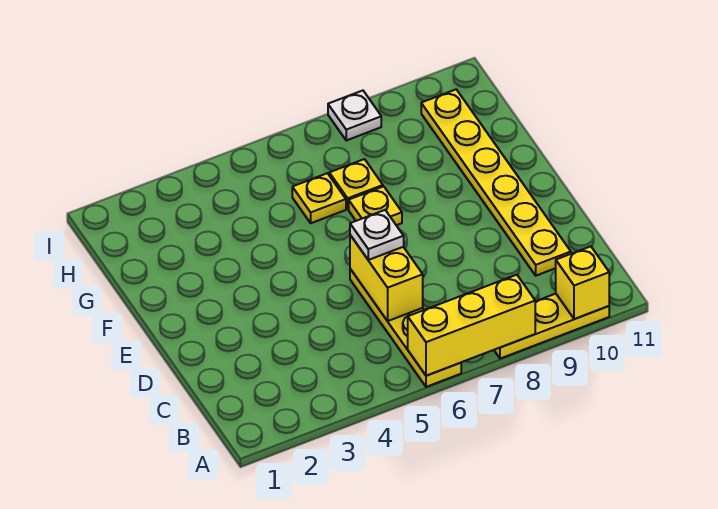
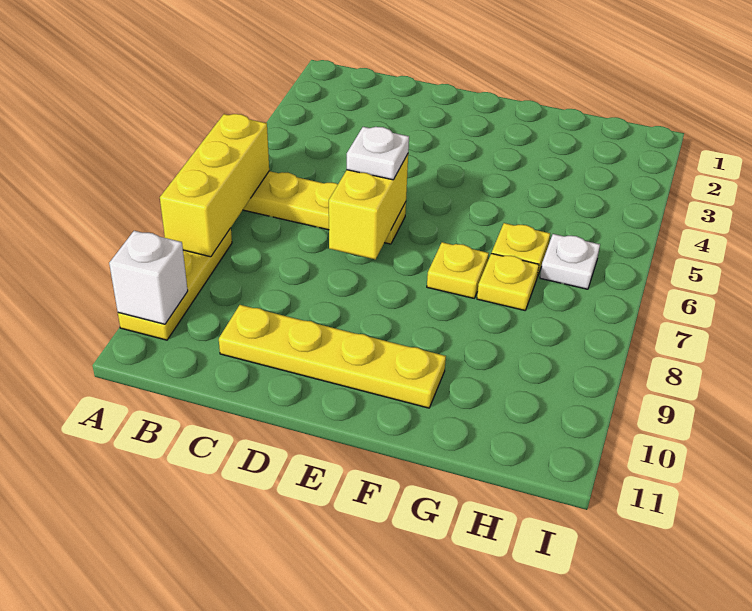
yellow 1x1 brick [556,246,609,319] -> white 1x1 brick [109,231,188,324]
yellow 1x2 brick [350,235,423,321] -> yellow 1x2 brick turned to [329,154,408,259]
yellow 1x6 plate [421,89,571,276] -> yellow 1x4 plate [219,305,446,408]
white 1x1 plate [328,91,381,140] -> white 1x1 plate moved to [540,234,600,289]

